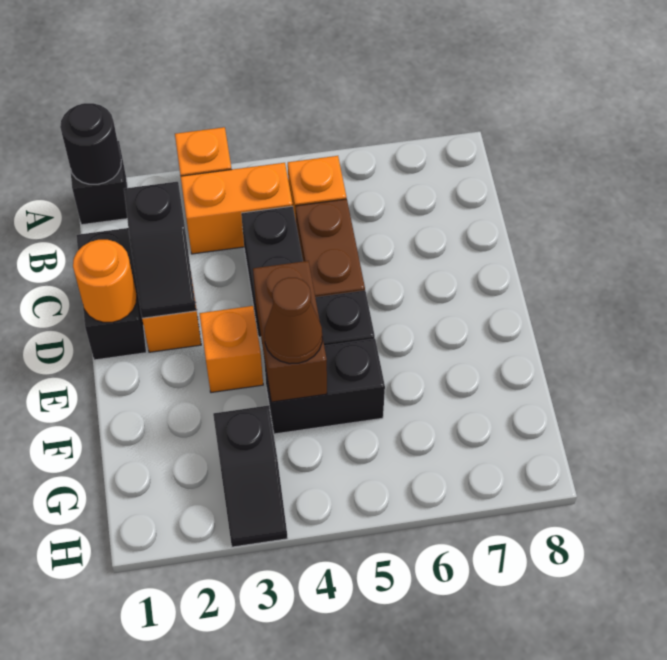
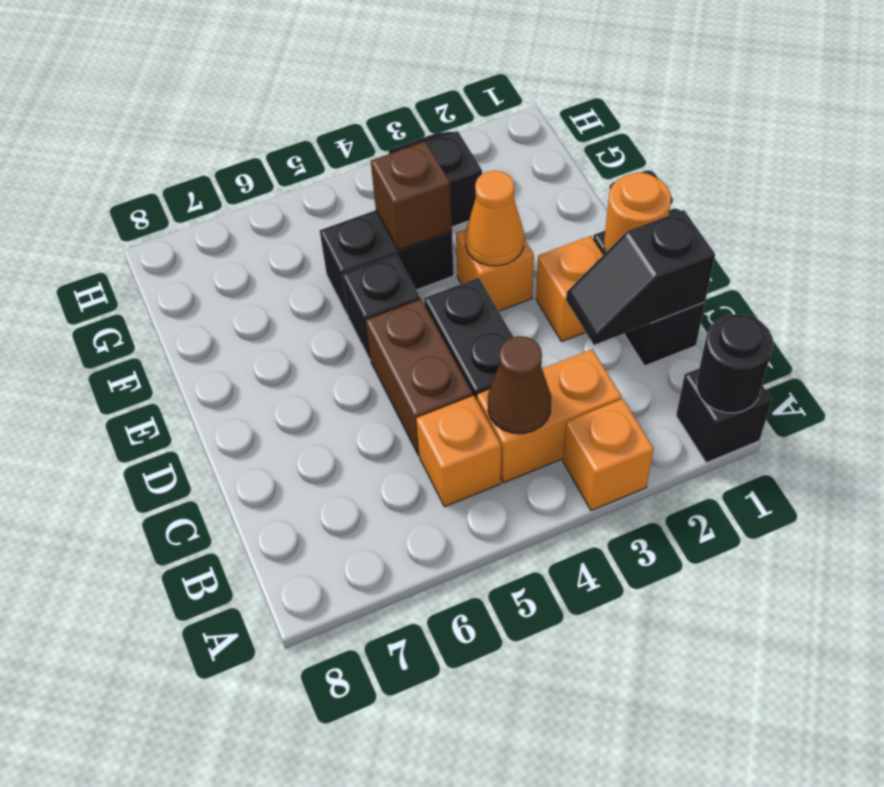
black 1x2 slope [124,182,196,318] -> black 1x2 slope turned to [566,210,715,345]
none -> orange 1x1 cone [465,171,524,266]
brown 1x2 brick [253,261,327,402] -> brown 1x1 brick [371,141,452,250]
brown 1x1 cone [264,278,322,364] -> brown 1x1 cone moved to [488,336,551,434]

